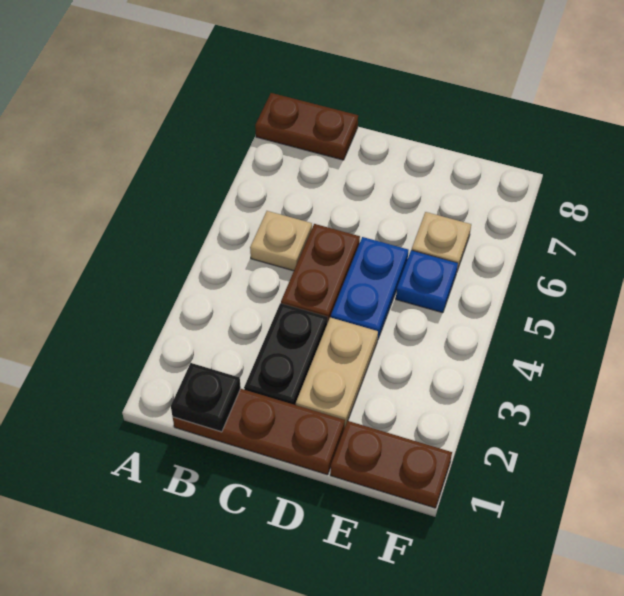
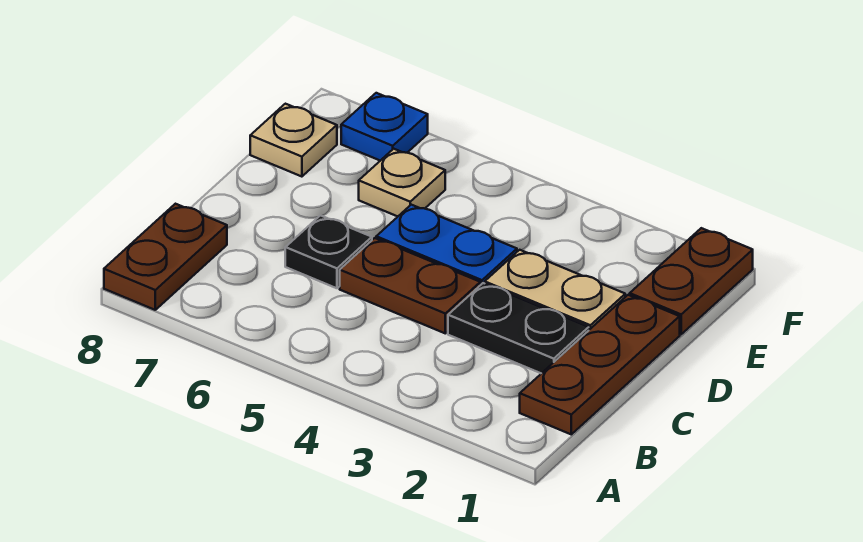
black 1x1 plate [171,363,241,432] -> black 1x1 plate moved to [285,216,372,288]
tan 1x1 plate [250,211,312,271] -> tan 1x1 plate moved to [250,104,337,177]
blue 1x1 plate [396,250,458,313] -> blue 1x1 plate moved to [341,93,428,161]

